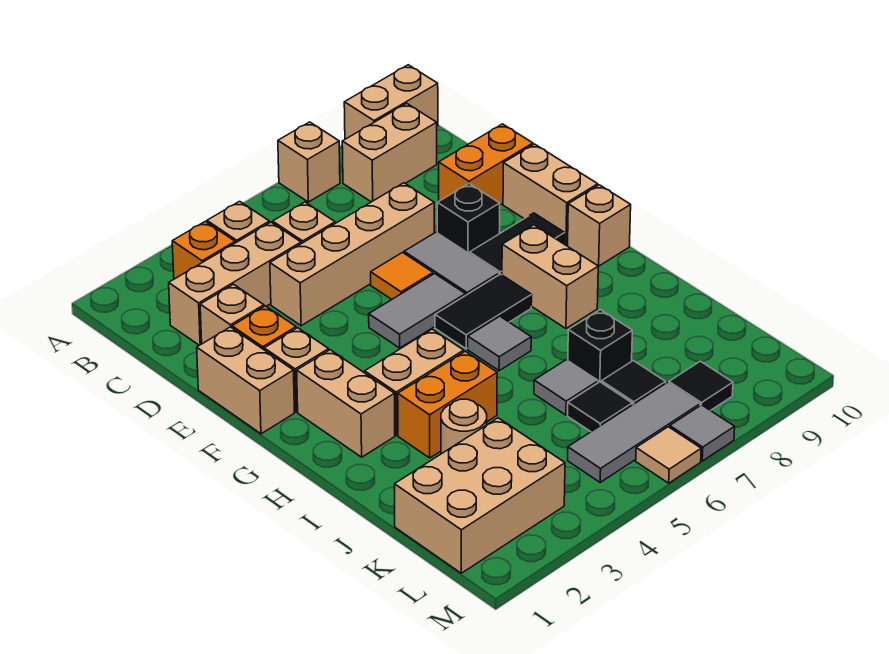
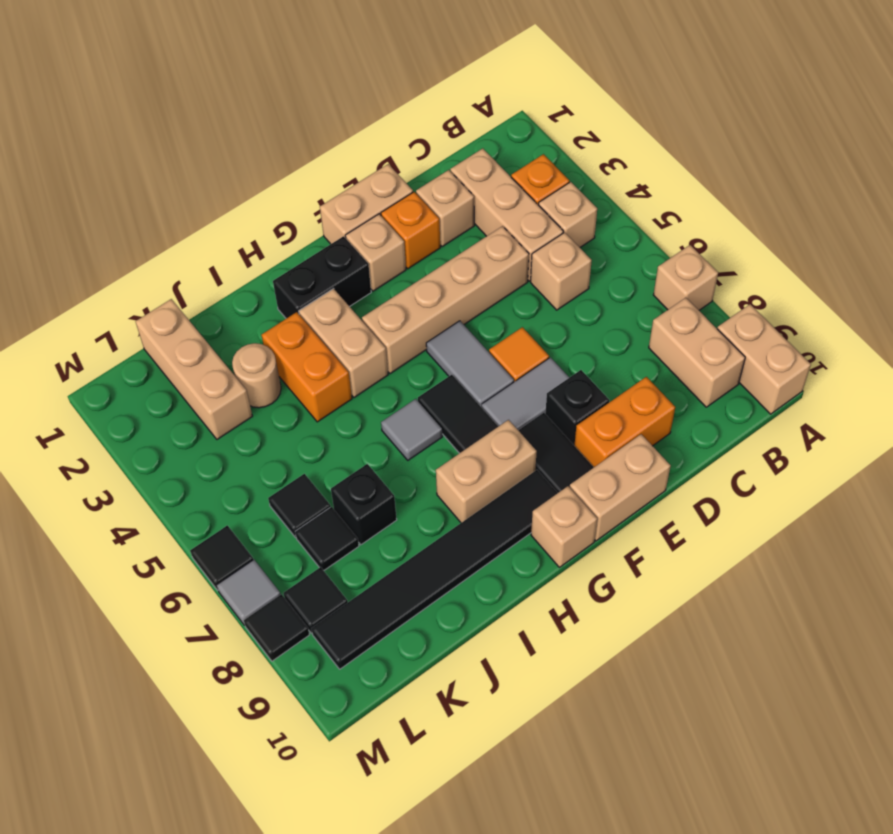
tan 1x4 brick [270,183,434,326] -> tan 1x4 brick turned to [362,226,529,374]
orange 1x2 brick [439,124,533,205] -> orange 1x2 brick turned to [574,377,675,467]
tan 1x2 brick [297,350,395,457] -> black 1x2 brick [273,236,371,319]
none -> black 1x6 tile [311,470,557,669]
grey 1x1 tile [534,360,598,415] -> none
tan 2x3 brick [395,418,565,573] -> tan 1x3 brick [135,299,252,439]
grey 1x3 tile [568,383,700,482] -> none
tan 1x1 tile [636,427,701,483] -> black 1x1 tile [190,525,253,590]
none -> black 1x1 tile [244,594,309,661]

